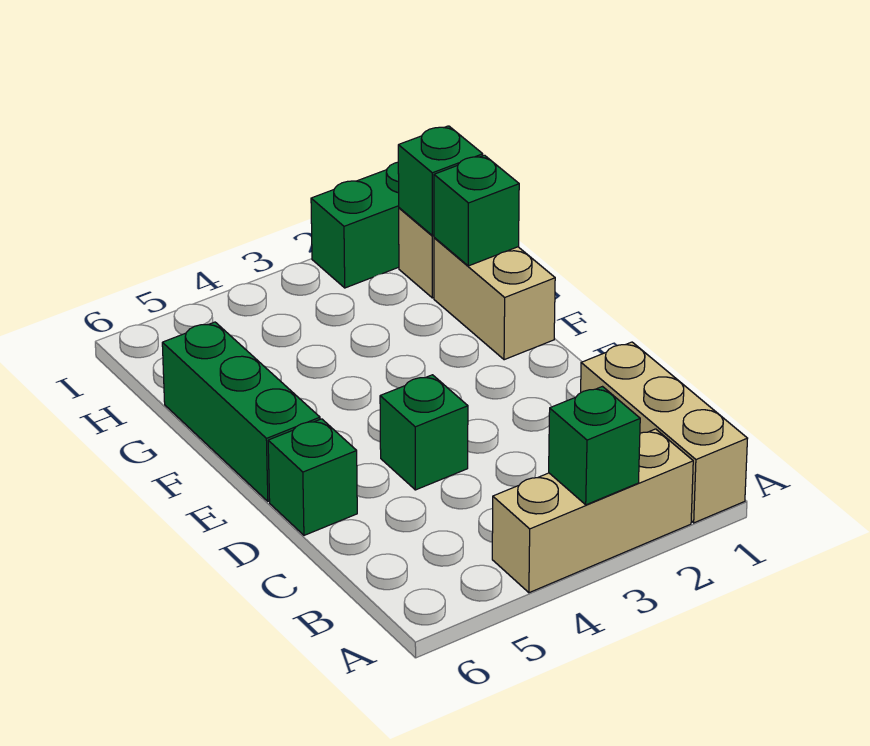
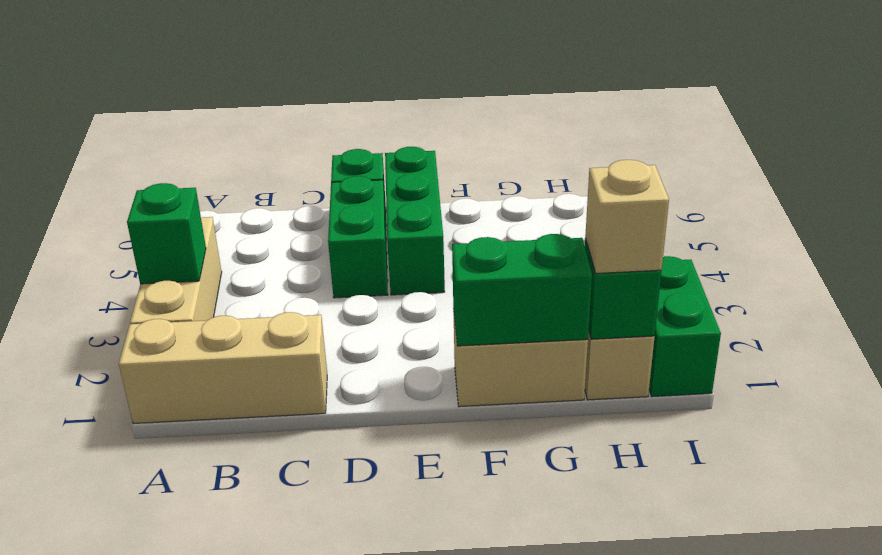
green 1x1 brick [380,375,468,490] -> green 1x2 brick [328,176,388,298]
green 1x3 brick [162,322,320,501] -> green 1x3 brick turned to [385,147,445,295]
green 1x1 brick [434,155,519,266] -> green 1x2 brick [452,234,592,346]
none -> tan 1x1 brick [585,160,669,273]

